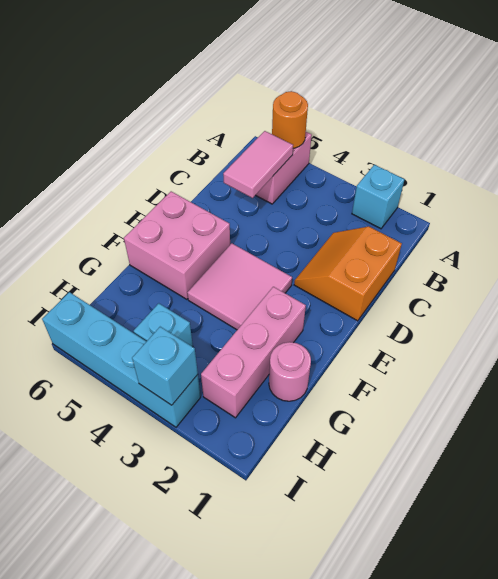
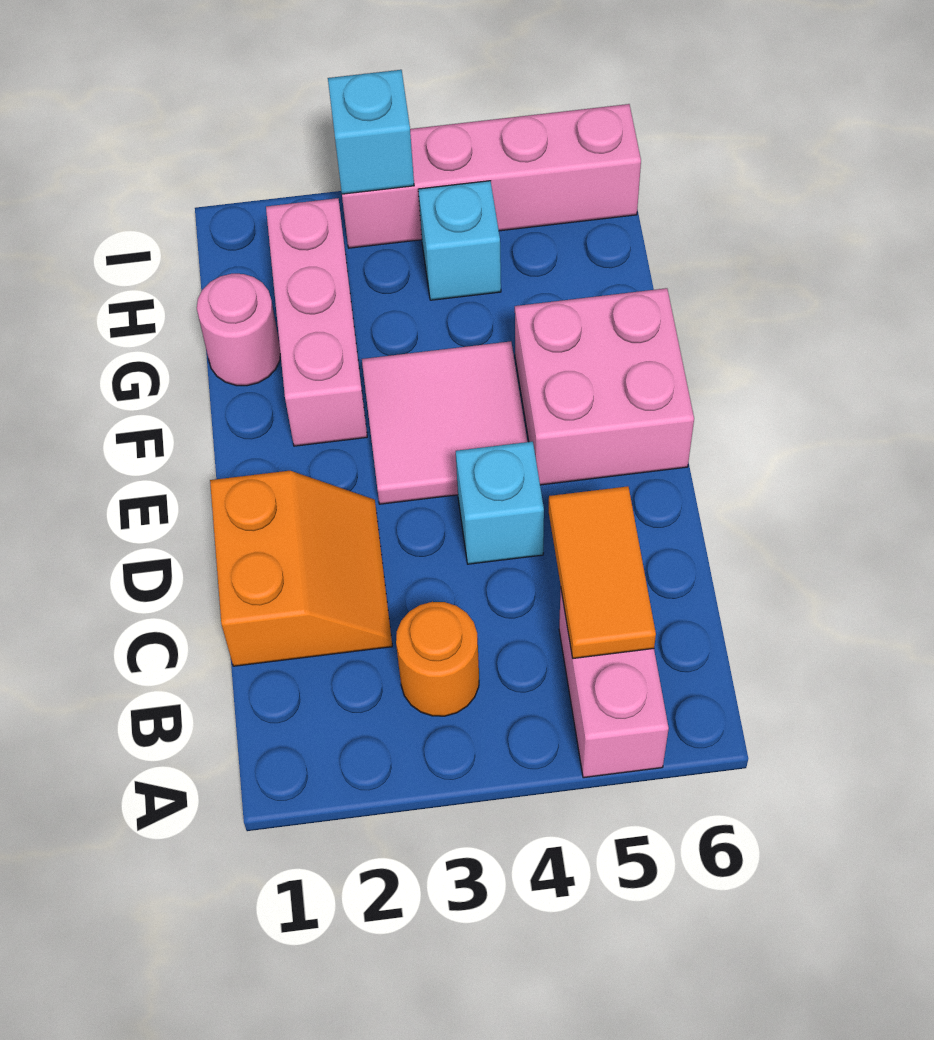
cyan 1x1 brick [352,165,405,229] -> cyan 1x1 brick moved to [456,442,544,564]
orange 1x1 round brick [272,91,308,148] -> orange 1x1 round brick moved to [396,602,479,716]
pink 1x2 tile [223,131,293,198] -> orange 1x2 tile [549,486,656,658]
cyan 1x4 brick [42,292,201,427] -> pink 1x4 brick [342,104,641,248]

